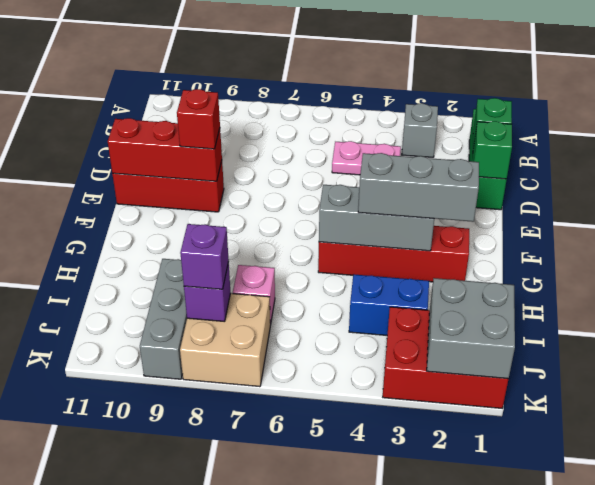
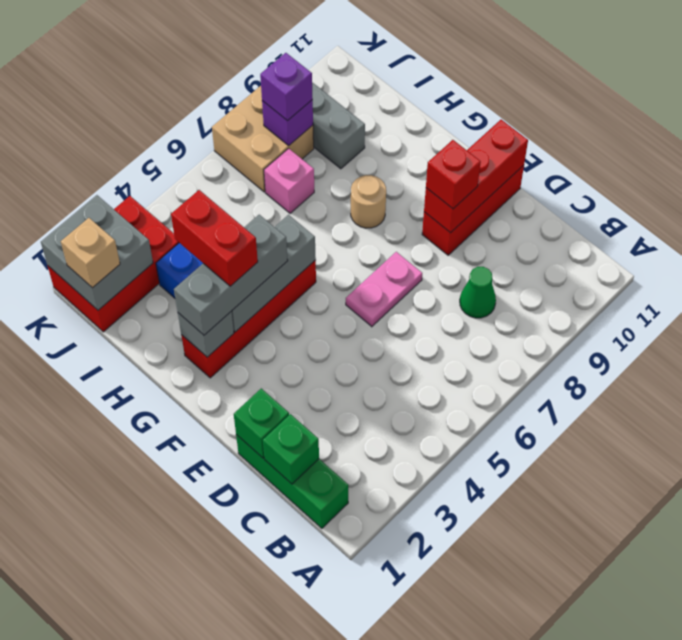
grey 1x1 brick [402,103,438,158] -> grey 1x1 brick moved to [178,312,234,357]
pink 1x2 plate [332,141,401,175] -> pink 1x2 plate moved to [346,252,422,327]
none -> green 1x1 cone [460,267,496,318]
none -> red 1x2 brick [171,190,258,286]
none -> tan 1x1 round brick [351,175,386,228]
none -> tan 1x1 brick [61,218,120,288]

